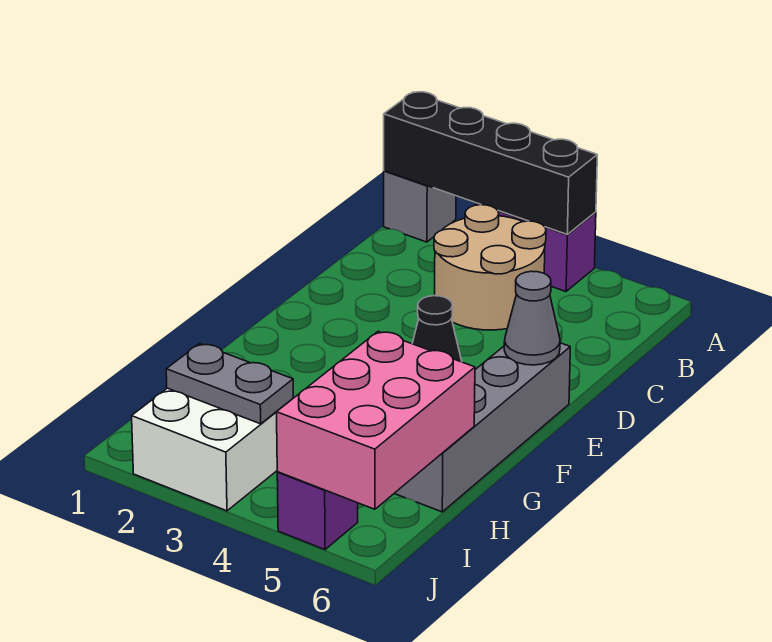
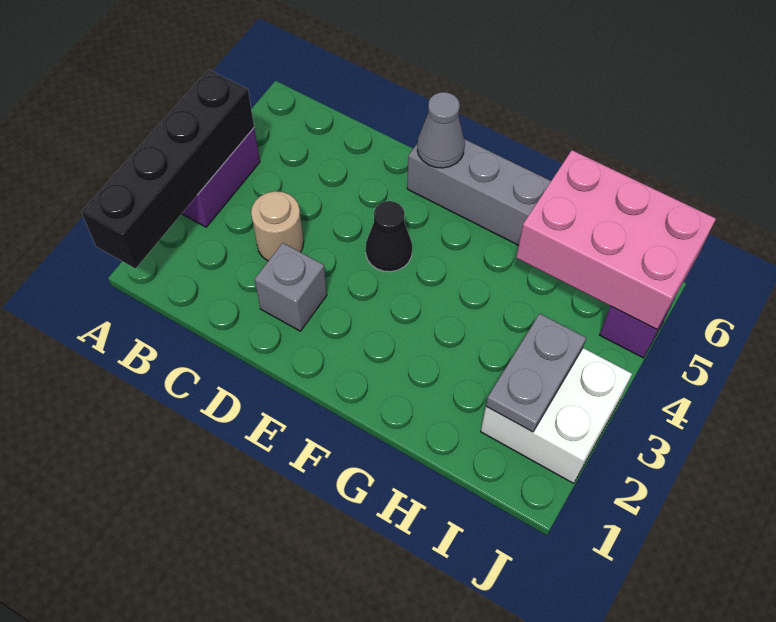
grey 1x1 brick [384,171,456,242] -> grey 1x1 brick moved to [255,243,327,331]
tan 2x2 round brick [434,205,546,330] -> tan 1x1 round brick [251,191,304,261]

